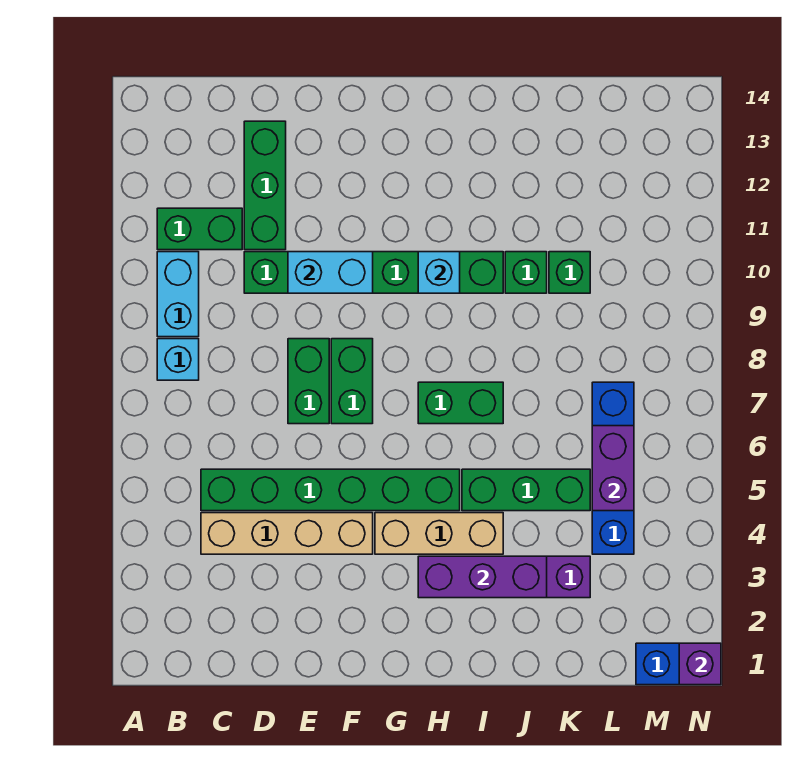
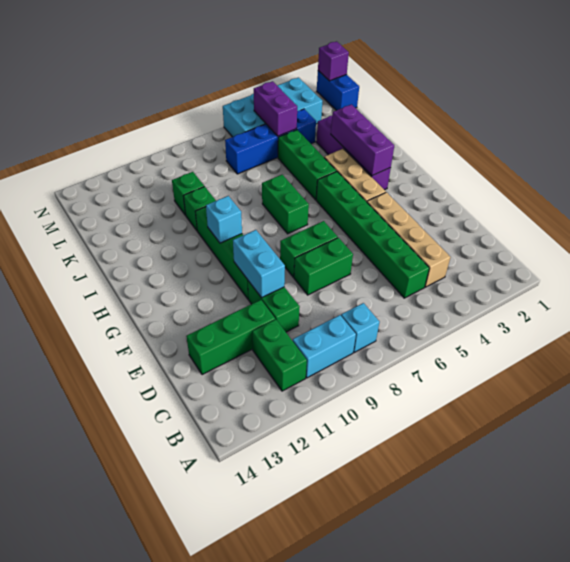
purple 1x2 brick [592,426,634,511] -> purple 1x2 brick turned to [254,81,297,136]
none -> cyan 2x4 brick [223,78,322,137]

